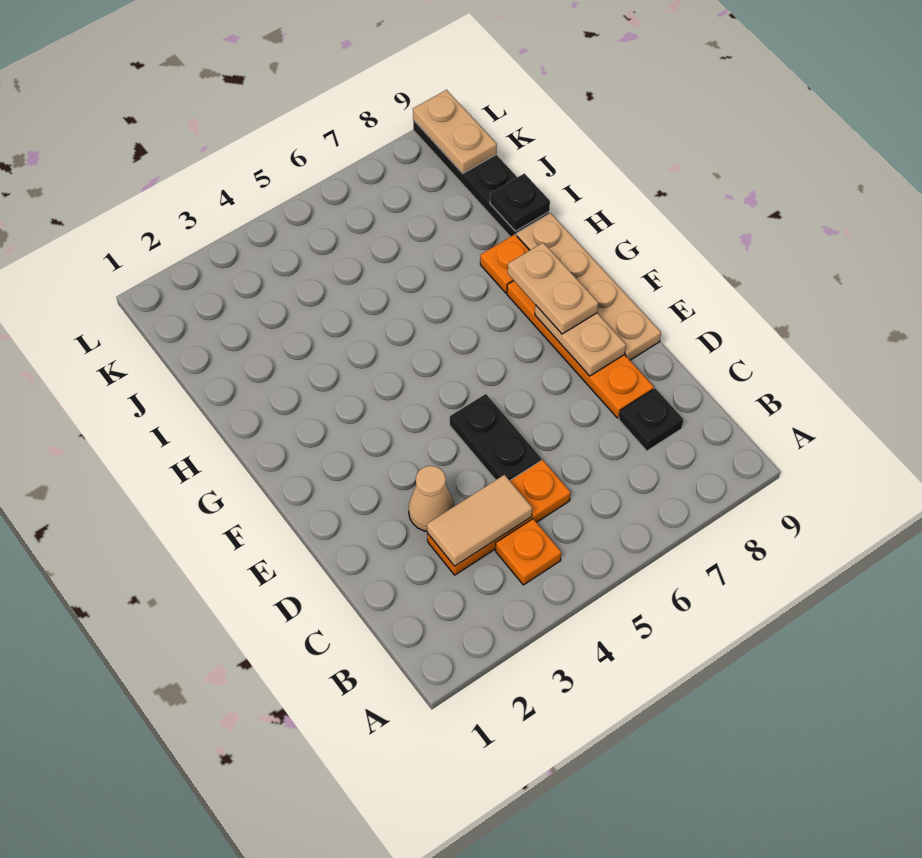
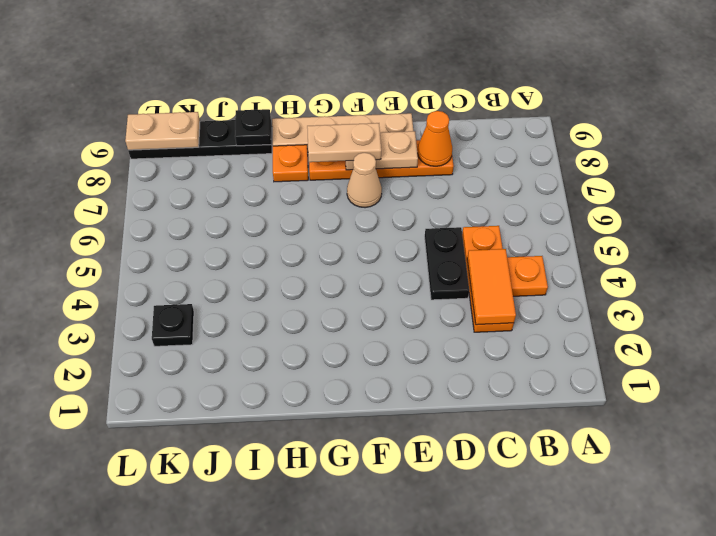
tan 1x2 tile [427,475,532,566] -> orange 1x2 tile [467,249,516,325]
black 1x1 plate [619,388,683,451] -> black 1x1 plate moved to [152,304,194,346]
tan 1x1 cone [408,466,454,531] -> tan 1x1 cone moved to [347,153,382,208]
black 1x2 plate [450,394,541,480] -> black 1x2 plate turned to [425,227,469,300]
none -> orange 1x1 cone [418,111,452,166]

